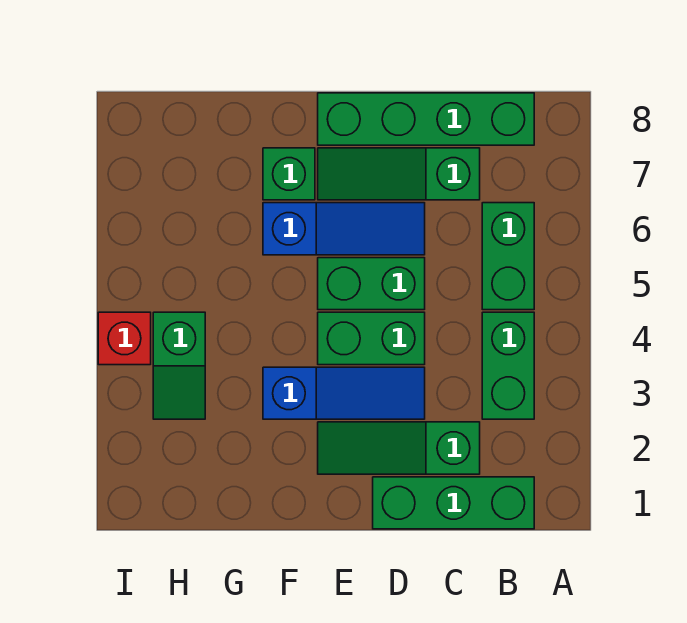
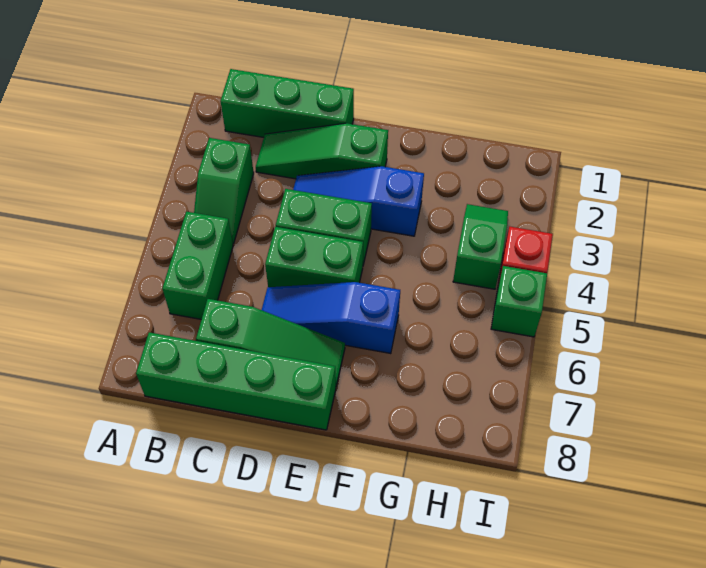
green 1x2 brick [482,312,534,419] -> green 1x2 slope [194,138,254,244]
green 1x3 slope [318,422,480,474] -> green 1x3 slope turned to [256,123,388,179]
green 1x1 brick [263,148,315,200] -> green 1x1 brick moved to [491,266,547,337]

